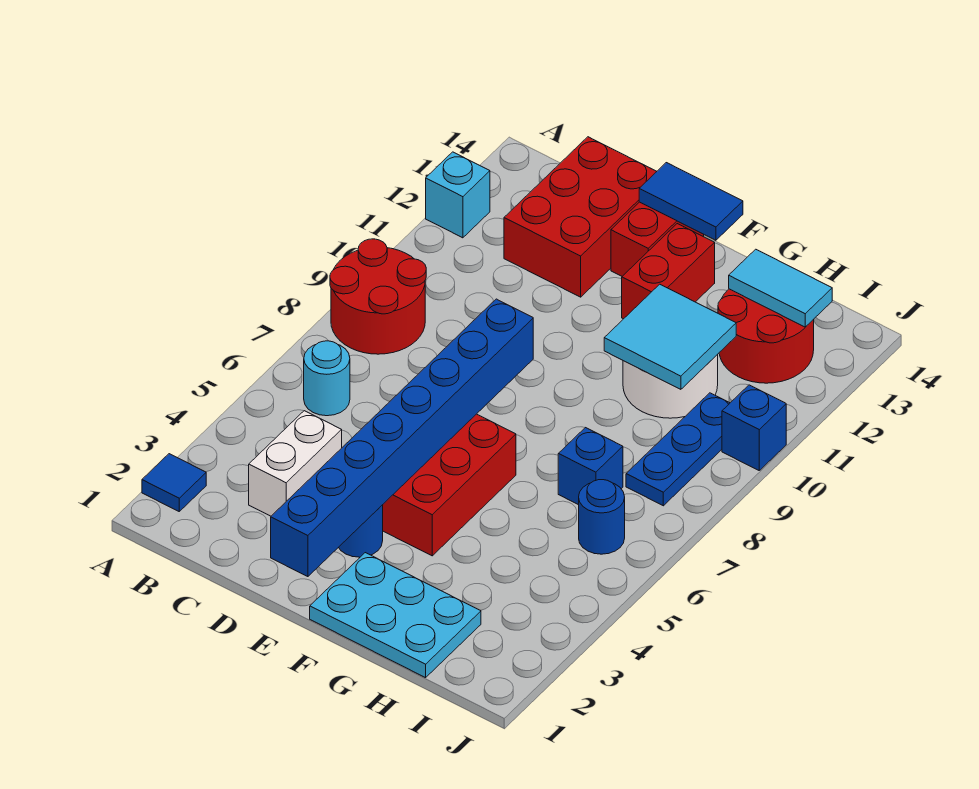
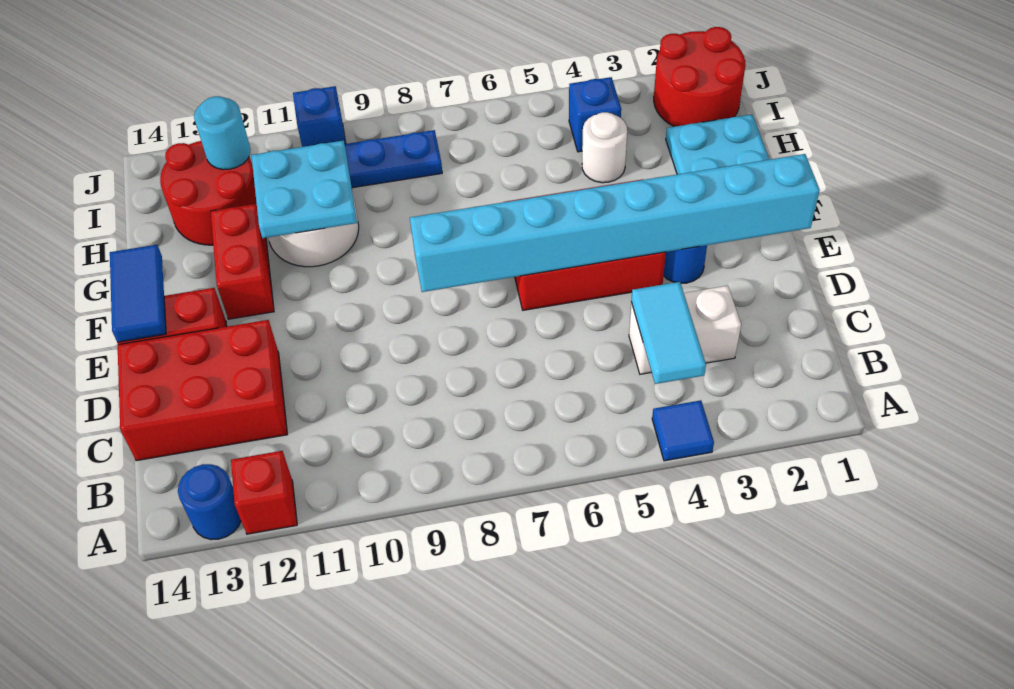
blue 1x1 tile [142,454,206,511] -> blue 1x1 tile moved to [652,400,714,461]
red 2x2 round brick [330,239,426,354] -> red 2x2 round brick moved to [654,27,745,127]
cyan 1x1 brick [426,152,490,238] -> red 1x1 brick [231,451,297,534]
cyan 1x1 round brick [304,341,350,416] -> cyan 1x1 round brick moved to [194,96,251,170]
blue 1x8 brick [271,299,533,577] -> cyan 1x8 brick [410,154,820,292]
red 1x2 brick [622,224,715,319] -> red 1x2 brick turned to [211,204,274,319]
cyan 2x2 tile [604,284,736,389] -> cyan 2x2 plate [251,140,357,238]
none -> white 1x1 round brick [582,112,627,183]
blue 1x1 brick [558,428,623,505] -> blue 1x1 brick moved to [569,77,621,152]
cyan 1x2 tile [729,249,832,327] -> cyan 1x2 tile moved to [631,282,706,384]
blue 1x1 round brick [579,480,625,554] -> blue 1x1 round brick moved to [178,464,241,540]

